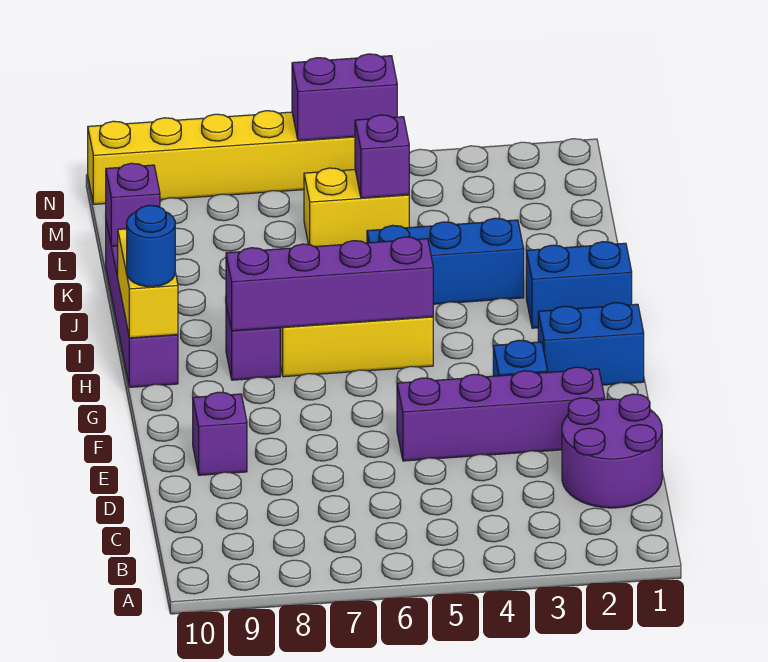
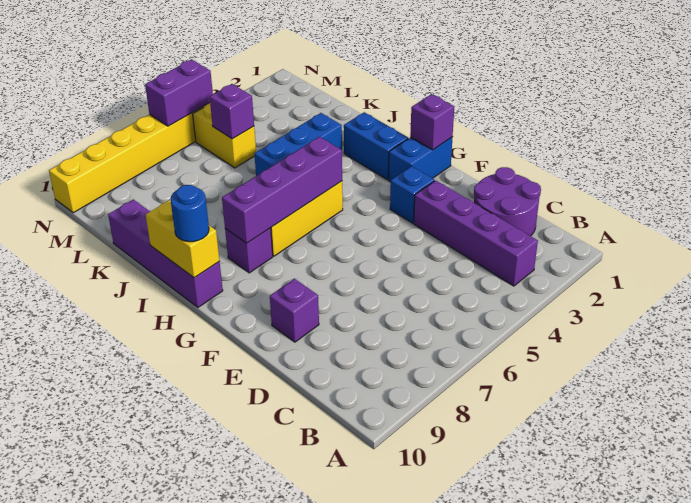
purple 1x4 brick [397,367,605,461] -> purple 1x4 brick turned to [414,180,538,286]
blue 1x2 brick [526,242,632,328] -> blue 1x2 brick turned to [344,112,408,180]
purple 1x1 brick [106,163,160,246] -> purple 1x1 brick moved to [410,94,454,150]
yellow 1x2 brick [304,168,409,247] -> yellow 1x2 brick turned to [193,104,256,168]

